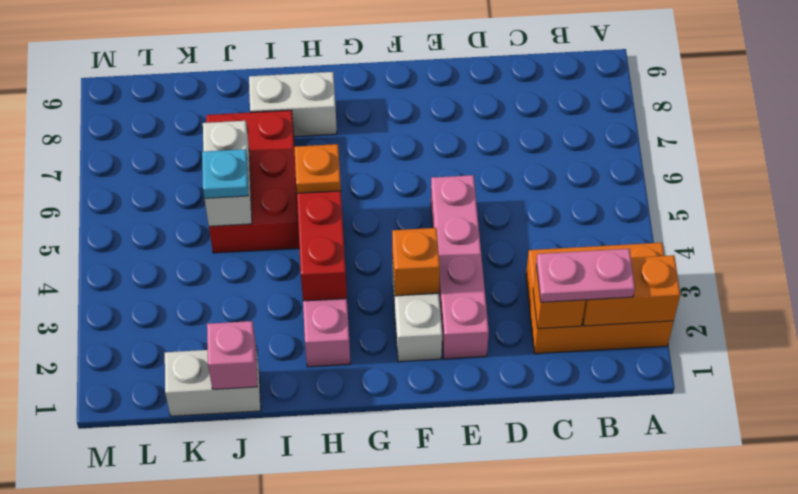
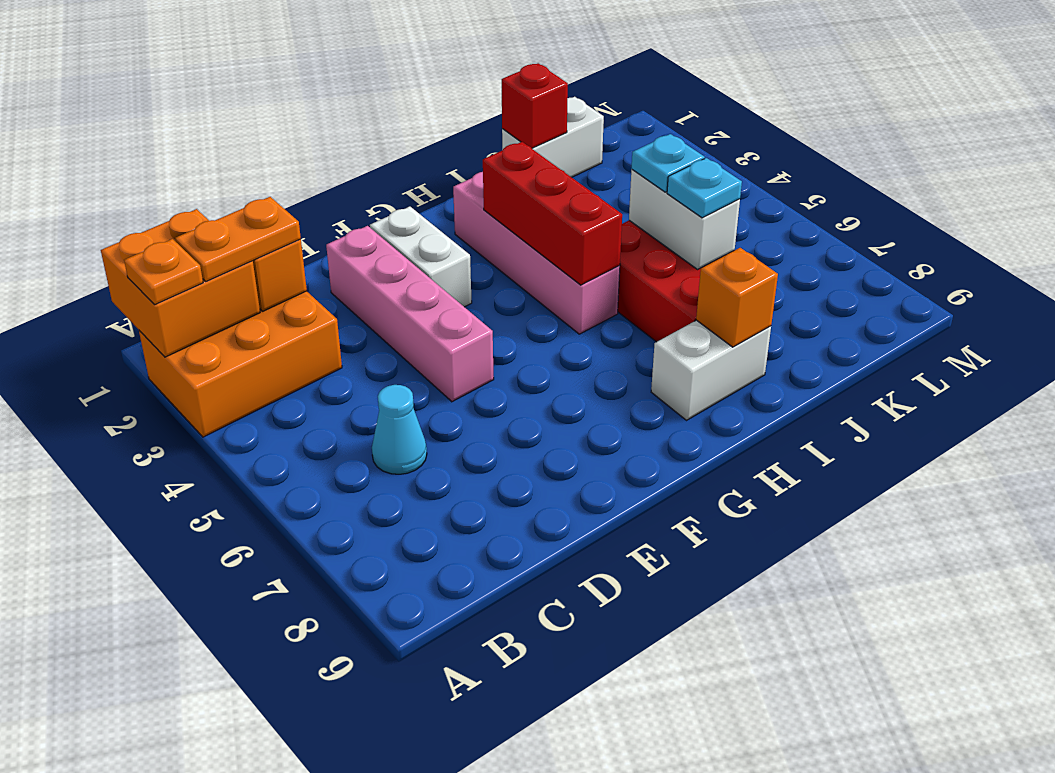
orange 1x2 brick [583,255,680,326] -> orange 2x2 brick [101,209,260,357]
pink 1x2 plate [536,249,635,302] -> orange 1x2 plate [175,197,301,281]
none -> cyan 1x1 cone [372,385,427,474]
orange 1x1 brick [392,228,440,296] -> orange 1x1 brick moved to [696,248,778,347]
orange 1x1 plate [294,144,341,193] -> orange 1x1 plate moved to [124,239,203,305]
pink 1x1 brick [207,321,257,389] -> red 1x1 brick [502,63,568,148]
none -> cyan 1x1 plate [667,158,742,218]

